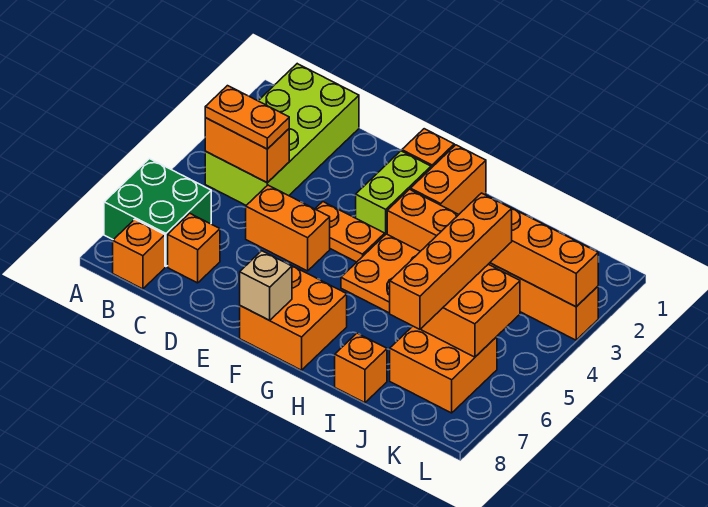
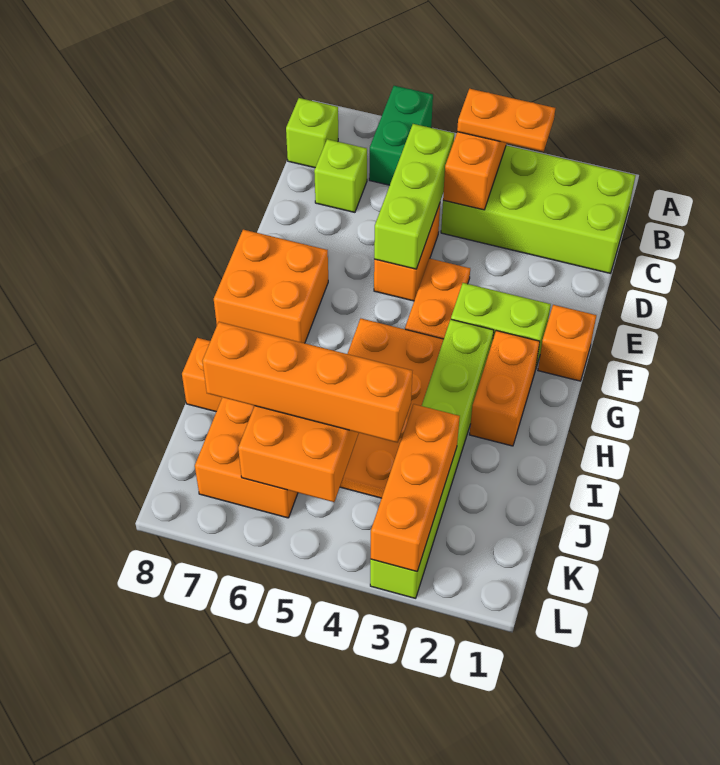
green 2x2 brick [104,159,211,267] -> green 1x2 brick [369,86,433,185]
orange 1x2 plate [205,86,289,149] -> orange 1x2 plate turned to [457,89,555,151]
orange 1x1 brick [113,219,165,289] -> lime 1x1 brick [286,98,338,168]
none -> lime 1x3 brick [374,124,454,269]
orange 1x1 brick [168,213,220,283] -> lime 1x1 brick [314,139,367,212]
tan 1x1 brick [240,251,292,320] -> none
orange 1x2 brick [410,145,486,214] -> orange 1x2 brick turned to [469,331,540,446]
orange 1x6 brick [387,189,598,340] -> lime 1x6 brick [370,319,494,598]

